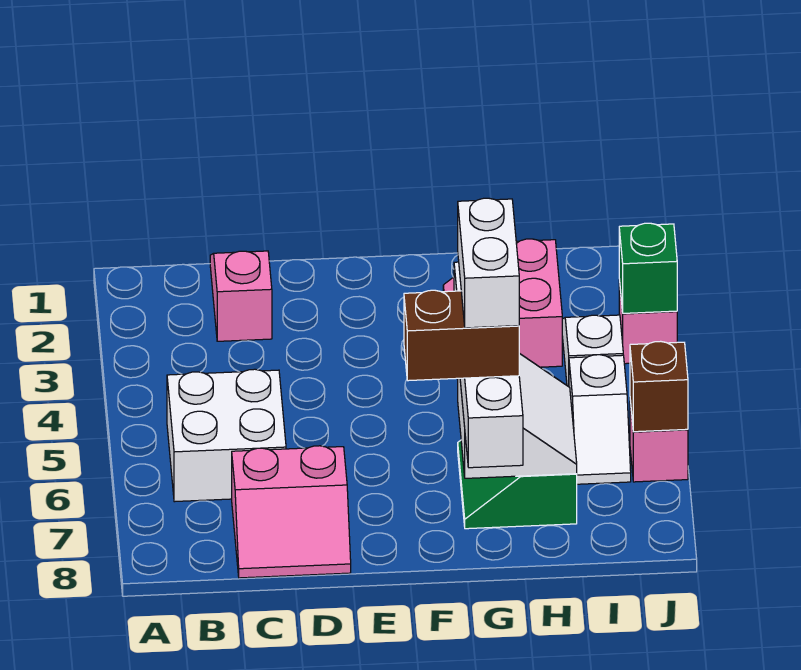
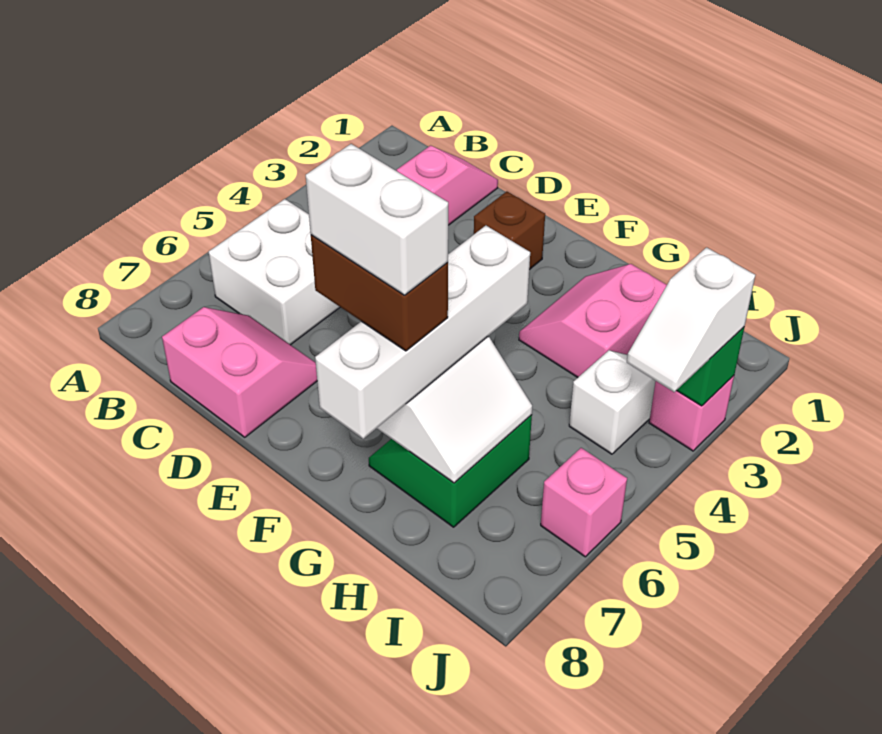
pink 2x2 slope [232,446,351,578] -> pink 2x2 slope turned to [162,307,317,437]
white 1x2 brick [458,198,519,328] -> white 1x2 brick turned to [306,144,448,295]
white 1x2 slope [569,355,631,484] -> white 1x2 slope moved to [627,247,755,392]
brown 1x1 brick [630,341,688,432] -> brown 1x1 brick moved to [474,191,545,270]

